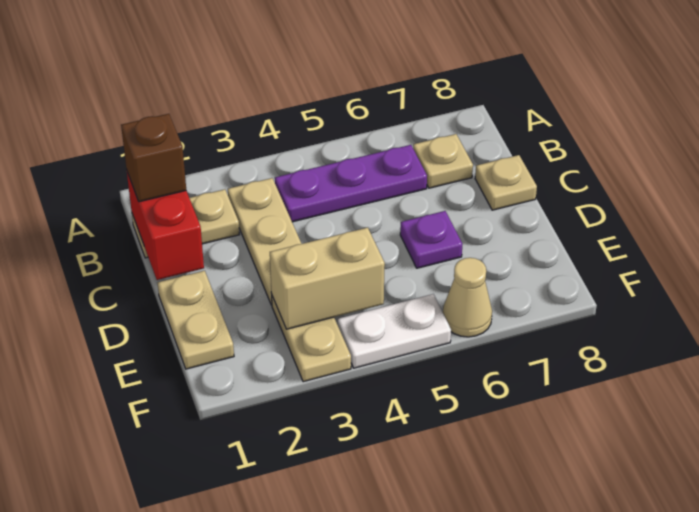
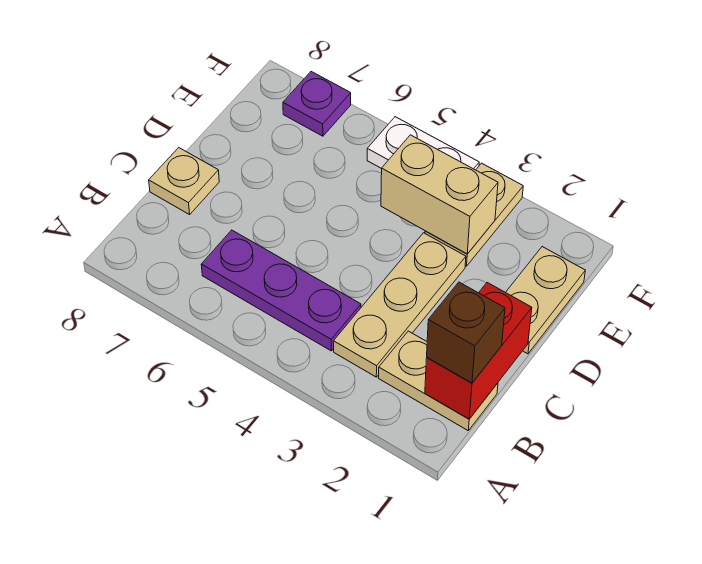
tan 1x1 plate [413,134,473,188] -> none
purple 1x1 plate [400,211,462,268] -> purple 1x1 plate moved to [283,72,351,136]
tan 1x1 cone [443,258,492,337] -> none

